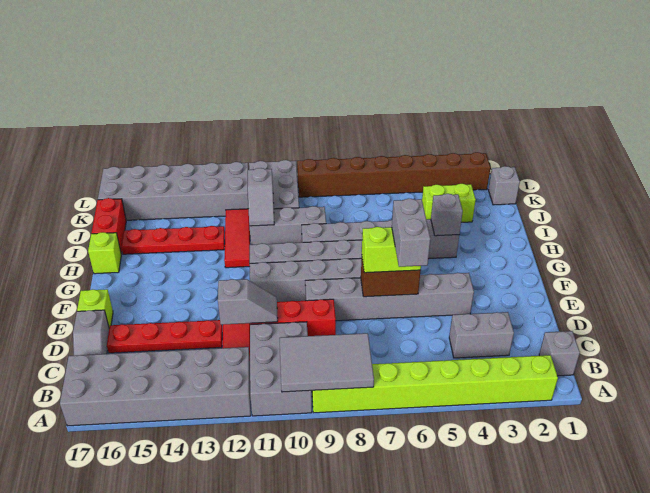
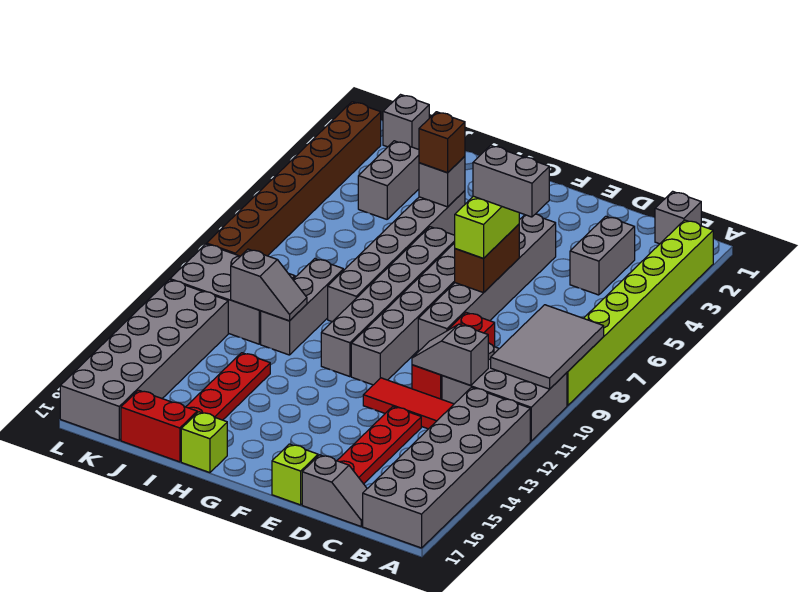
grey 1x2 slope [218,279,278,325] -> grey 1x2 slope turned to [412,324,488,386]
none -> brown 1x1 brick [419,112,465,173]
red 1x3 tile [224,209,250,268] -> none
lime 1x2 brick [422,184,476,222] -> grey 1x2 brick [358,141,419,219]

